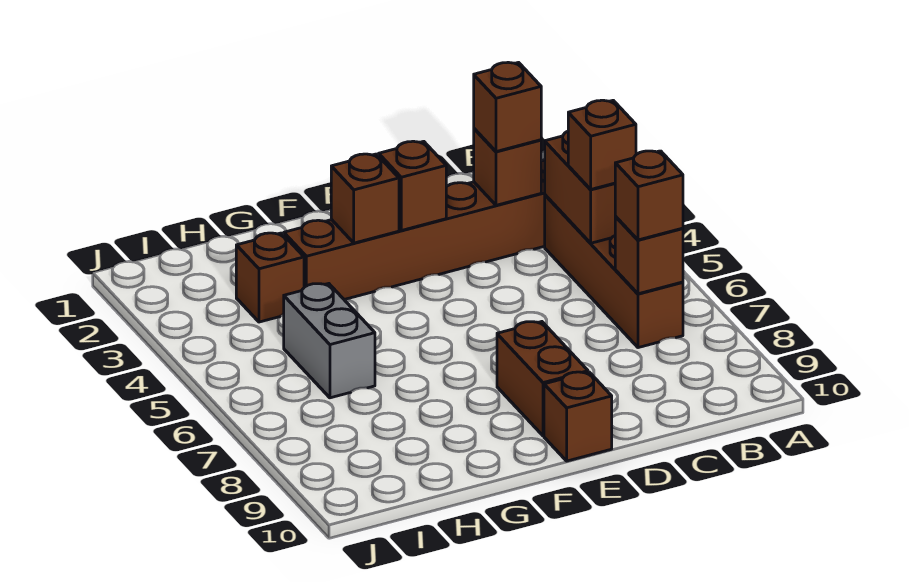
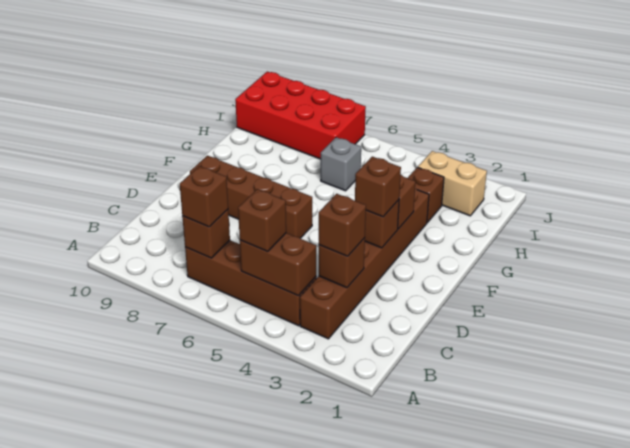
brown 1x2 brick [497,322,588,436] -> brown 1x4 brick [190,156,312,238]
brown 1x1 brick [544,372,612,461] -> brown 1x1 brick moved to [355,157,401,217]
grey 1x2 brick [284,284,375,398] -> grey 1x1 brick [321,137,361,191]
none -> tan 1x2 brick [418,151,487,216]
none -> red 2x4 brick [235,72,366,159]

